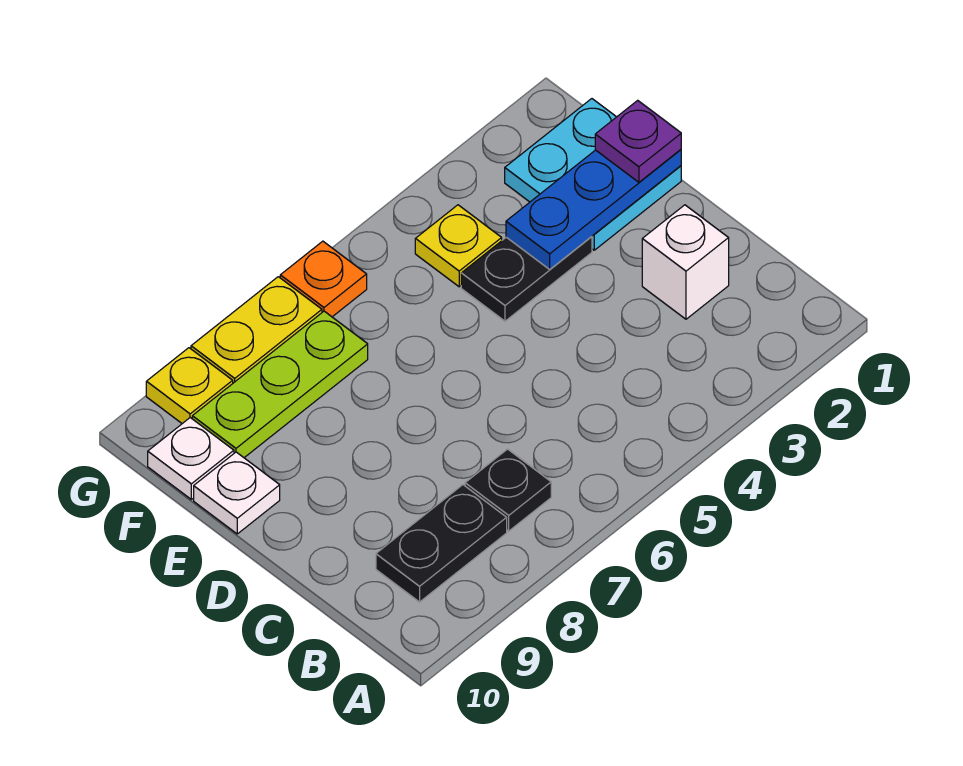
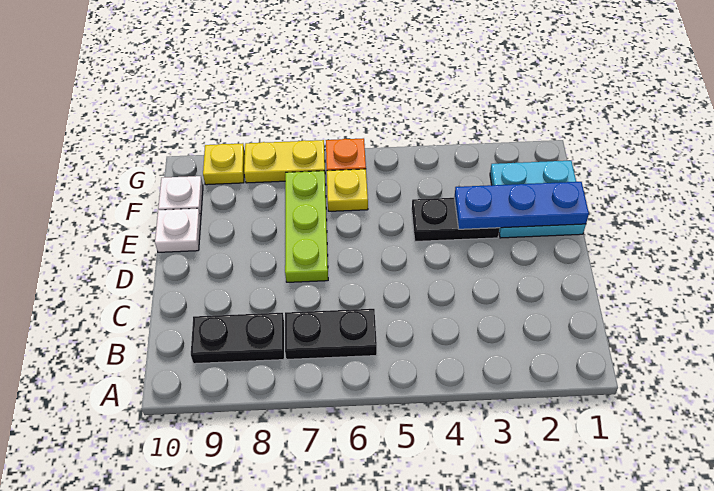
black 1x1 plate [465,449,551,531] -> black 1x2 plate [285,309,377,359]
white 1x1 brick [642,205,729,319] -> none
purple 1x1 plate [595,100,681,182] -> none
yellow 1x1 plate [415,205,502,287] -> yellow 1x1 plate moved to [327,169,368,211]
lime 1x3 plate [192,311,368,458] -> lime 1x3 plate turned to [285,171,328,282]

